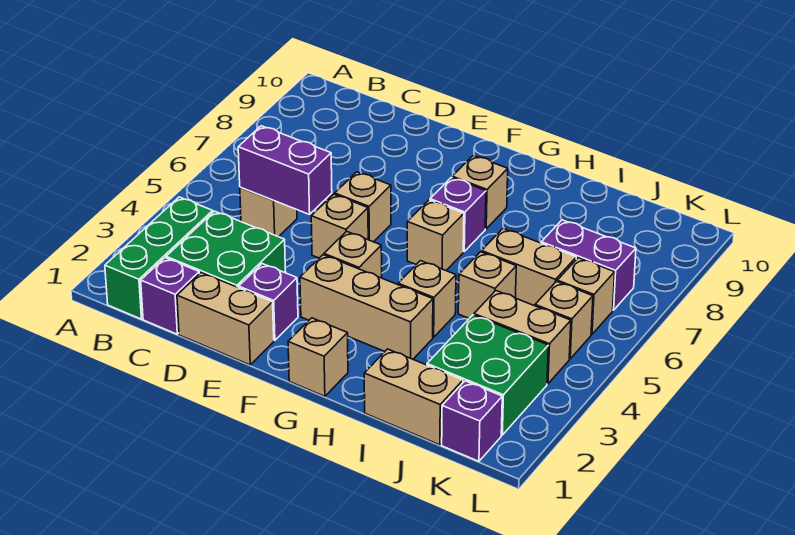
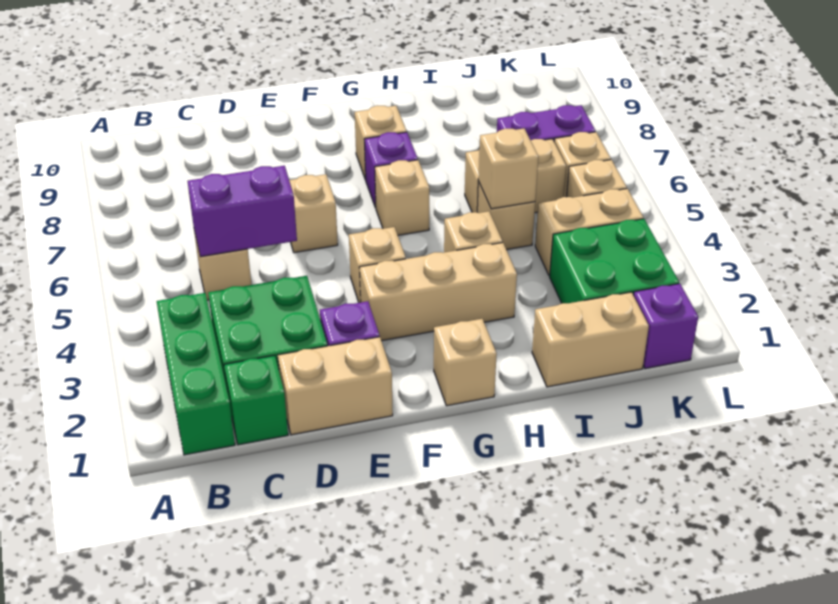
purple 1x1 brick [141,258,199,334] -> green 1x1 brick [224,356,288,445]
tan 1x1 brick [311,194,368,258] -> tan 1x1 brick moved to [478,129,538,209]

